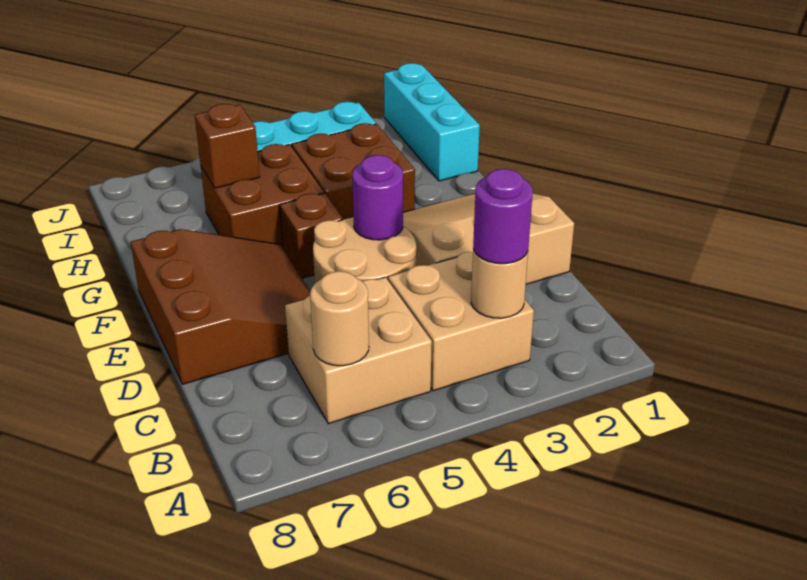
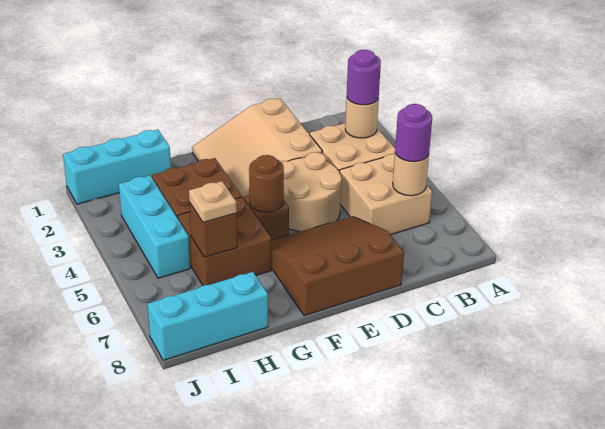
purple 1x1 round brick [352,155,403,240] -> purple 1x1 round brick moved to [395,104,432,162]
none -> brown 1x1 round brick [249,155,284,212]
none -> tan 1x1 plate [189,181,237,223]
none -> cyan 1x3 brick [148,272,268,360]

